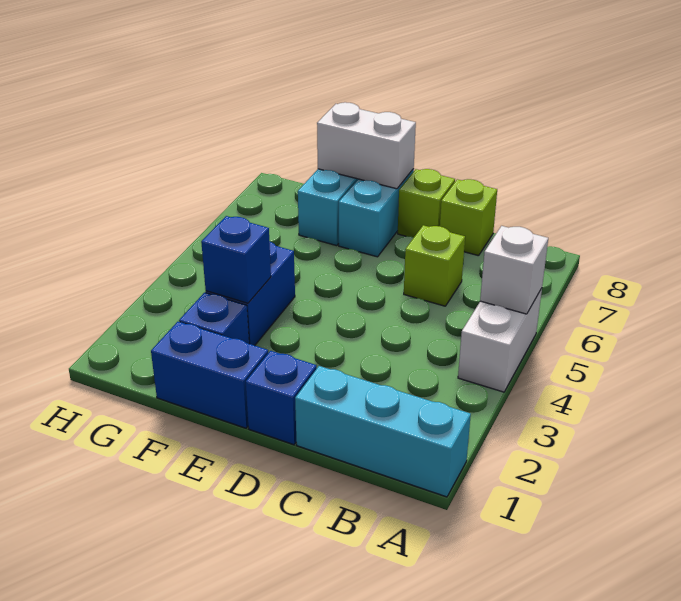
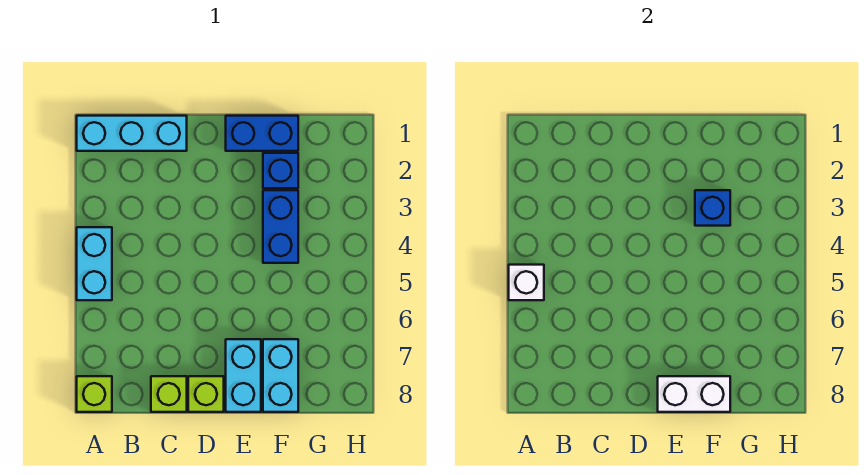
white 1x2 brick [458,288,542,392] -> cyan 1x2 brick [77,227,112,300]
lime 1x1 brick [404,225,465,306] -> lime 1x1 brick moved to [77,376,112,412]
blue 1x1 brick [246,351,317,445] -> none

